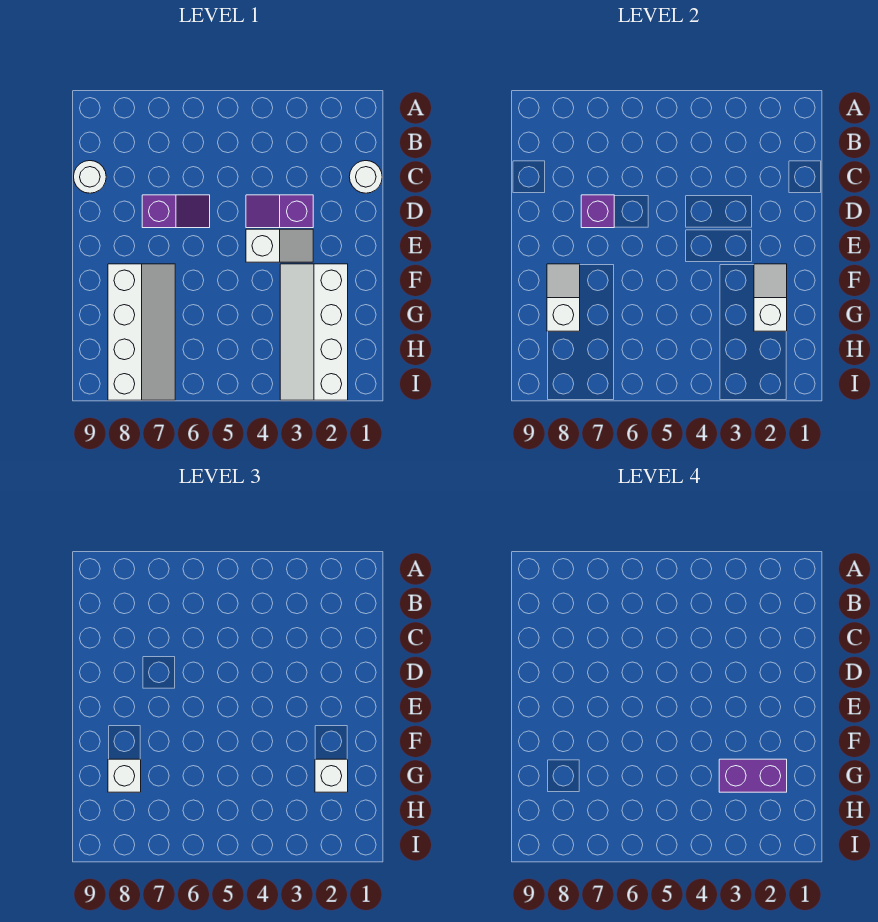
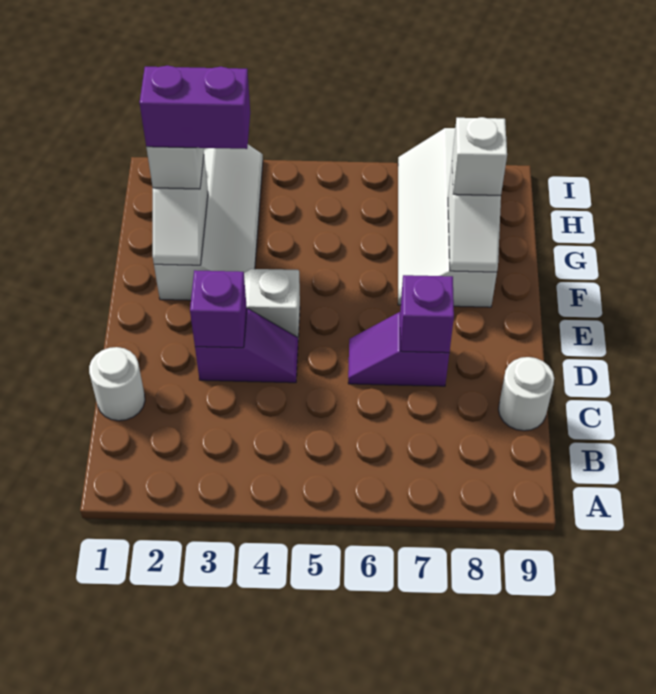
none -> purple 1x1 brick [190,270,247,348]

